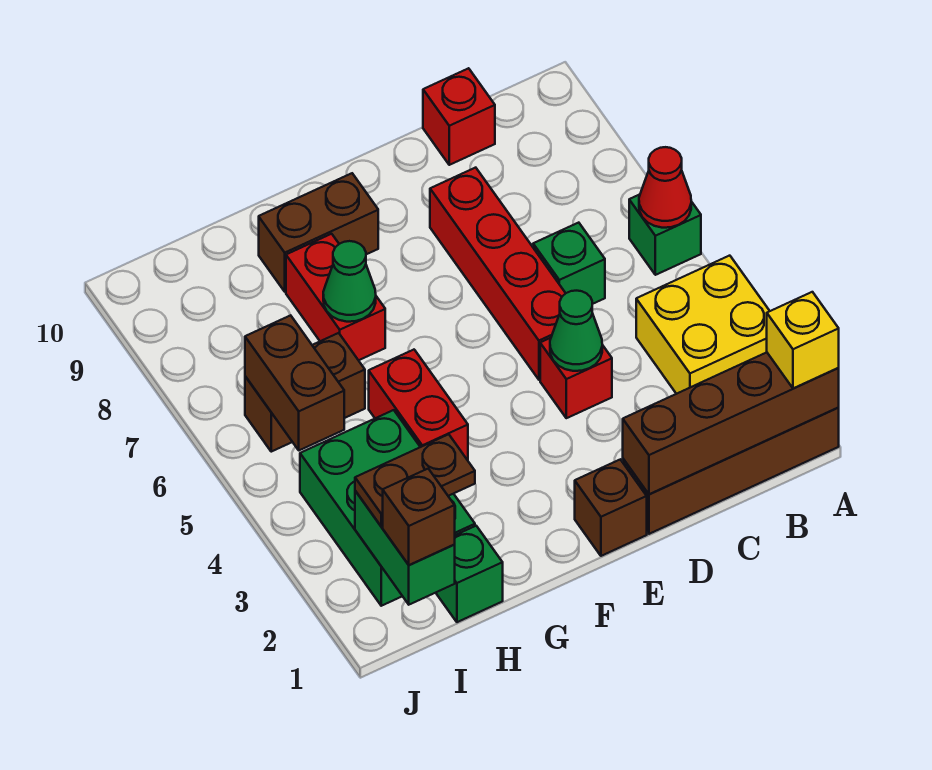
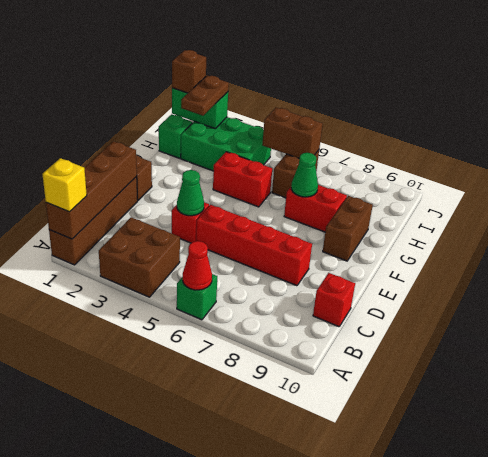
yellow 2x2 brick [636,256,769,394] -> brown 2x2 brick [99,217,180,297]
green 1x1 brick [533,223,605,304] -> none

